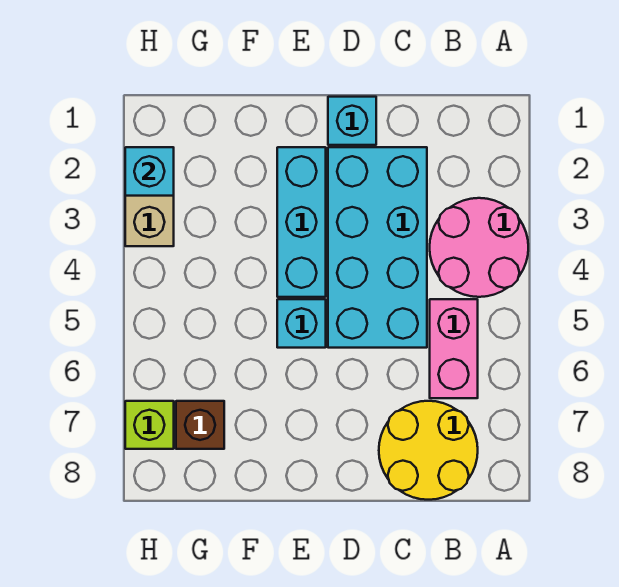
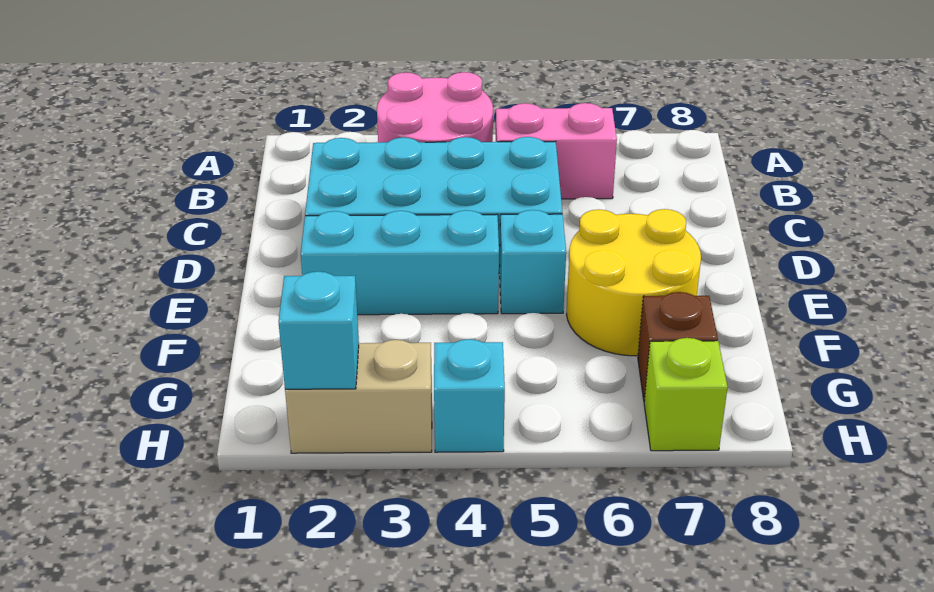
yellow 2x2 round brick [379,401,478,500] -> yellow 2x2 round brick moved to [567,209,701,356]
cyan 1x1 brick [328,97,376,145] -> cyan 1x1 brick moved to [434,339,505,452]

